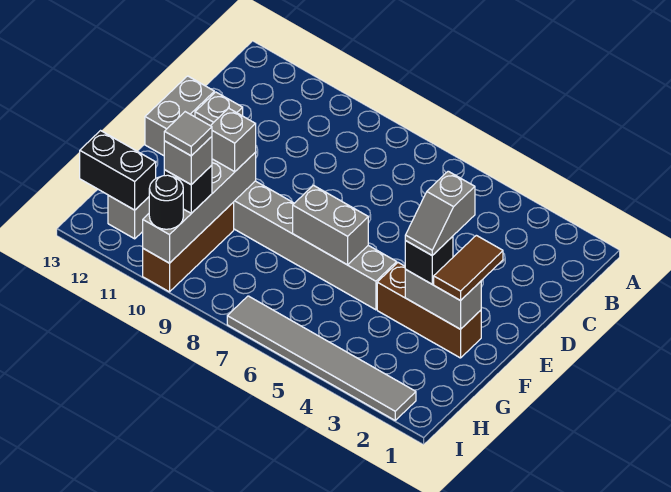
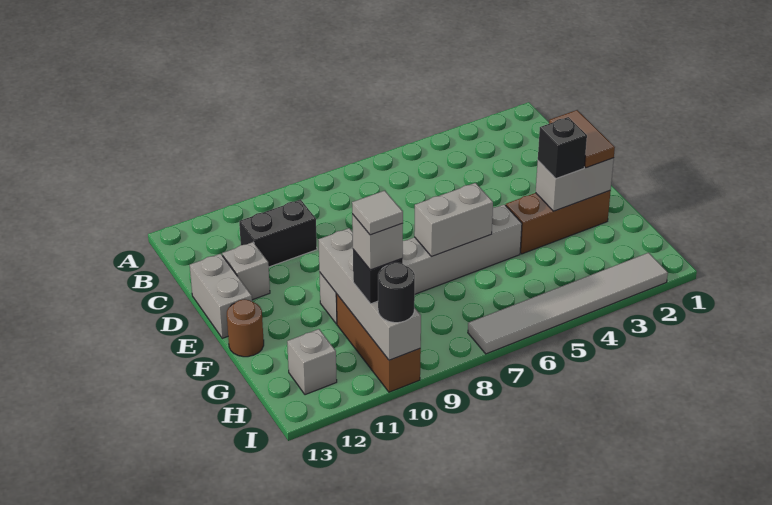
grey 1x2 slope [405,171,475,255] -> none
grey 1x1 brick [211,108,256,171] -> none
none -> brown 1x1 round brick [227,299,264,357]
black 1x2 brick [80,131,156,210] -> black 1x2 brick moved to [239,200,317,267]

